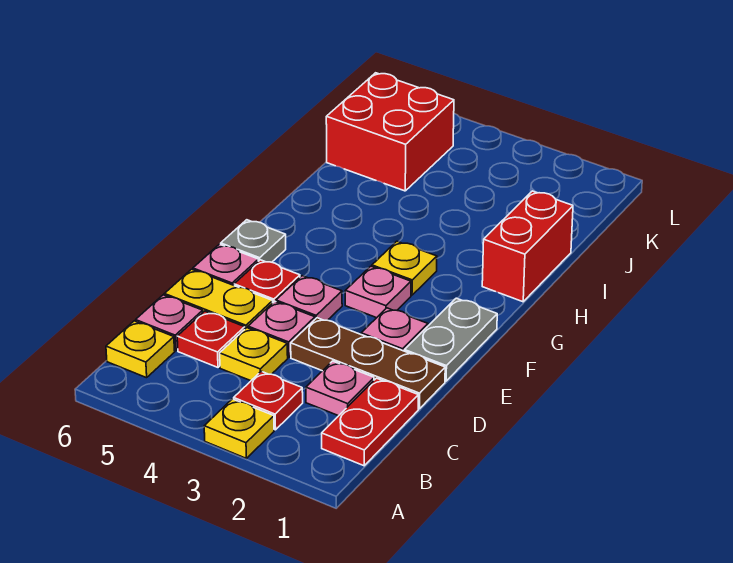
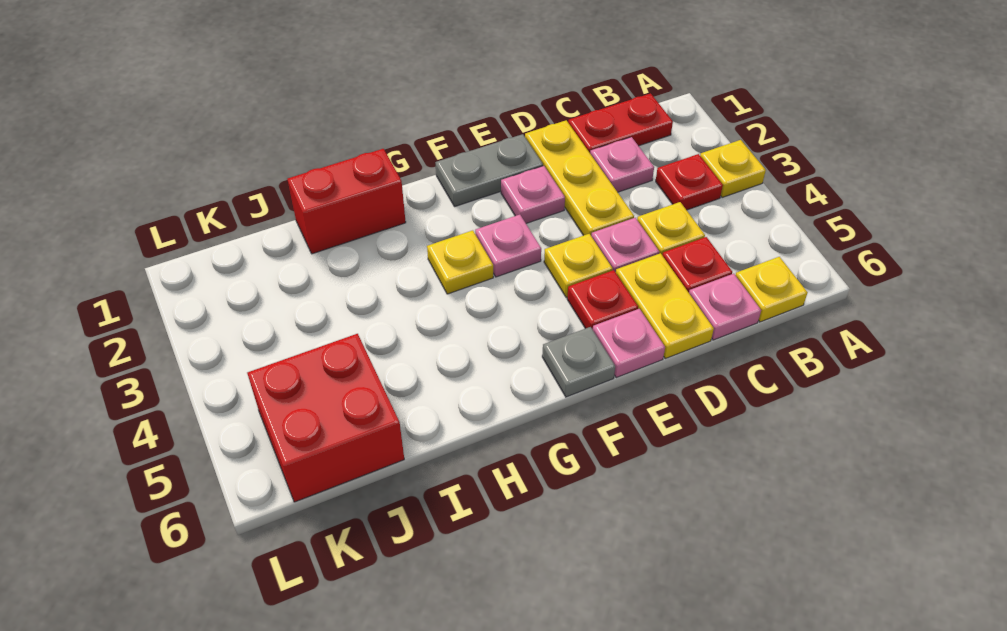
brown 1x3 plate [291,318,445,409] -> yellow 1x3 plate [525,120,634,235]
pink 1x1 plate [276,276,342,320] -> yellow 1x1 plate [544,234,613,298]

